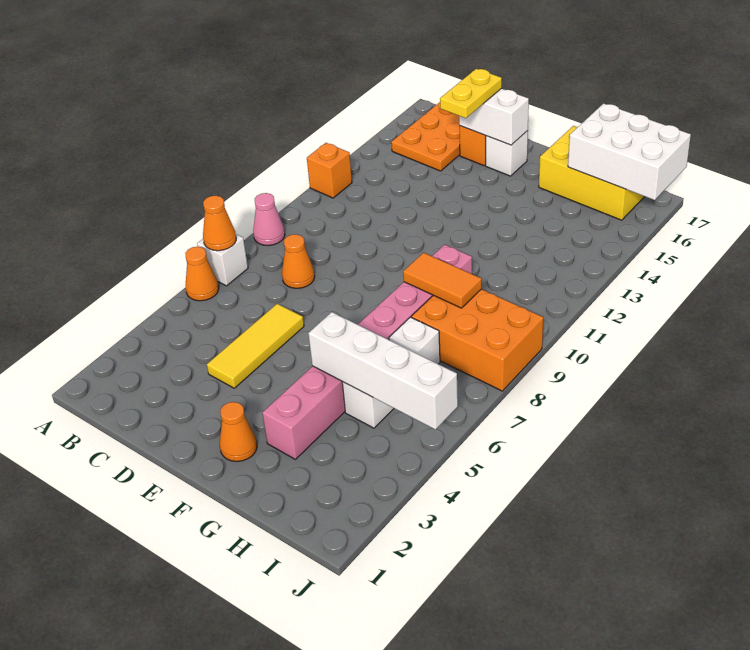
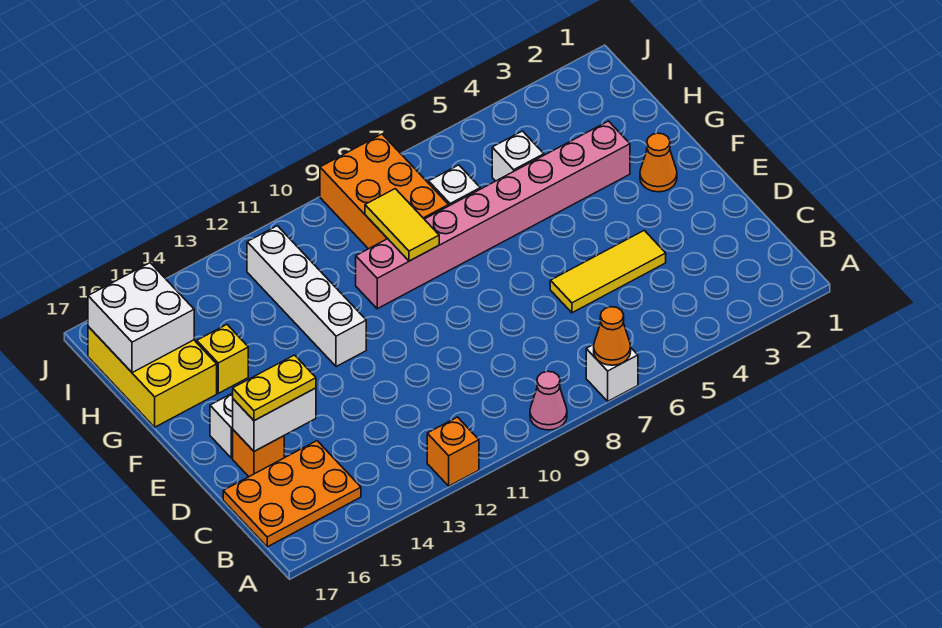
orange 1x1 cone [185,247,219,301] -> none
orange 1x1 cone [282,234,315,288] -> none
white 1x2 brick [459,88,529,145] -> white 1x2 brick turned to [233,388,316,451]
white 1x4 brick [308,312,458,430] -> white 1x4 brick moved to [247,226,366,367]
orange 1x2 tile [403,253,481,308] -> yellow 1x2 tile [365,189,439,261]
none -> yellow 1x1 brick [197,325,248,393]
white 2x3 brick [568,103,691,200] -> white 2x2 brick [88,263,194,373]

